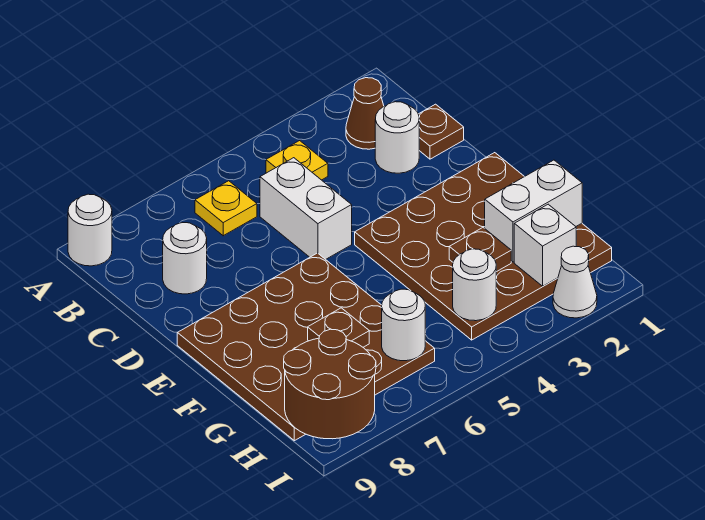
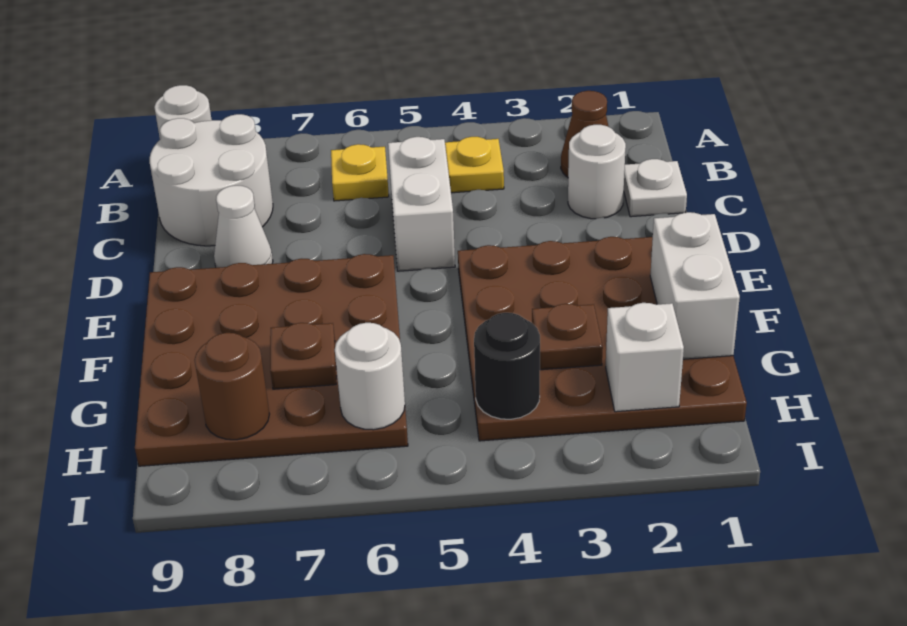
brown 1x1 plate [418,104,464,159] -> white 1x1 plate [624,159,687,217]
white 1x1 round brick [163,223,207,294] -> white 2x2 round brick [150,114,273,246]
white 1x2 brick [485,160,582,262] -> white 1x2 brick turned to [650,212,740,359]
white 1x1 round brick [453,249,496,321] -> black 1x1 round brick [474,313,540,419]
brown 2x2 round brick [284,329,376,439] -> brown 1x1 round brick [195,333,269,440]
white 1x1 cone [553,246,597,318] -> white 1x1 cone moved to [214,186,273,268]

